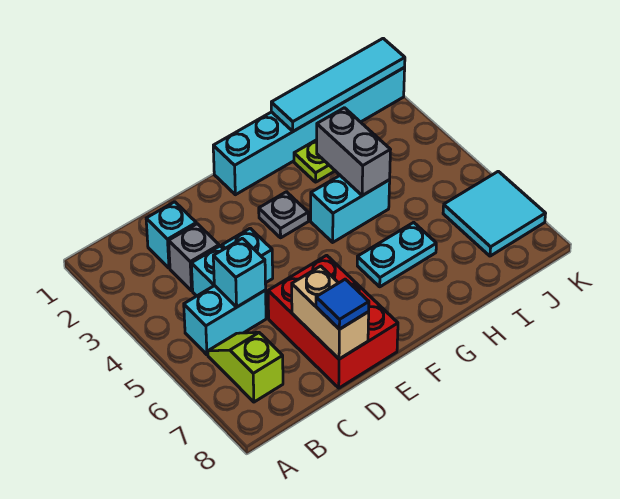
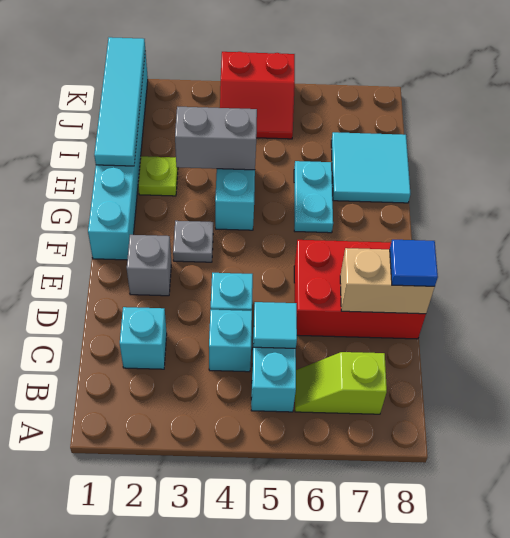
grey 1x1 brick [169,224,219,291] -> grey 1x1 brick moved to [127,235,171,296]
cyan 1x1 brick [213,238,266,307] -> cyan 1x1 tile [253,302,297,348]
none -> red 2x2 slope [220,52,295,139]
cyan 2x2 tile [443,171,546,256] -> cyan 2x2 tile moved to [331,132,410,203]

